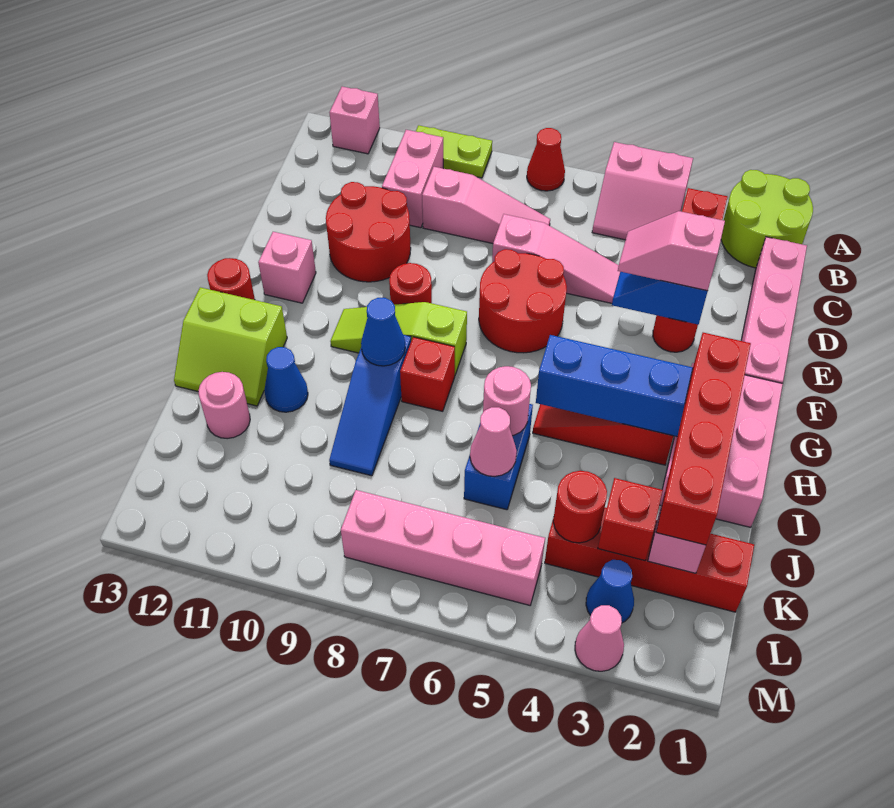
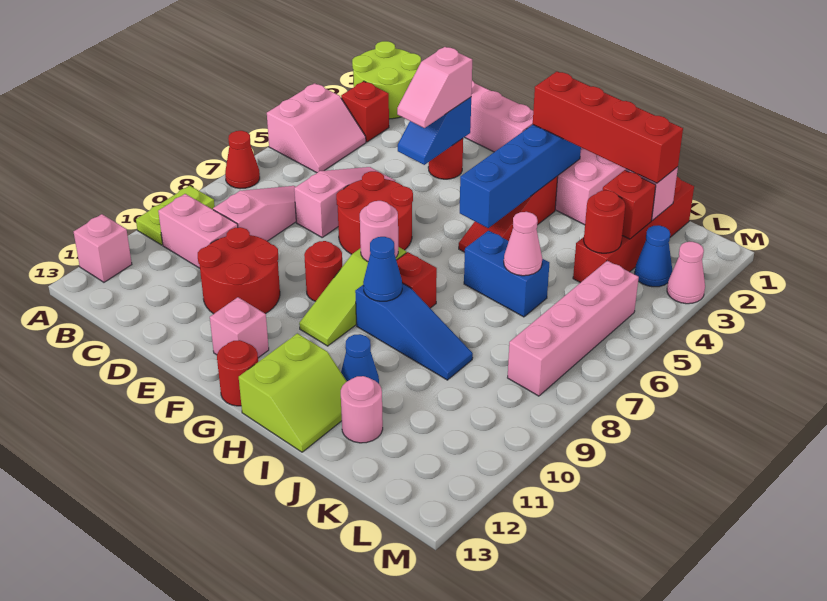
pink 1x1 round brick [483,366,531,436] -> pink 1x1 round brick moved to [360,201,398,261]

